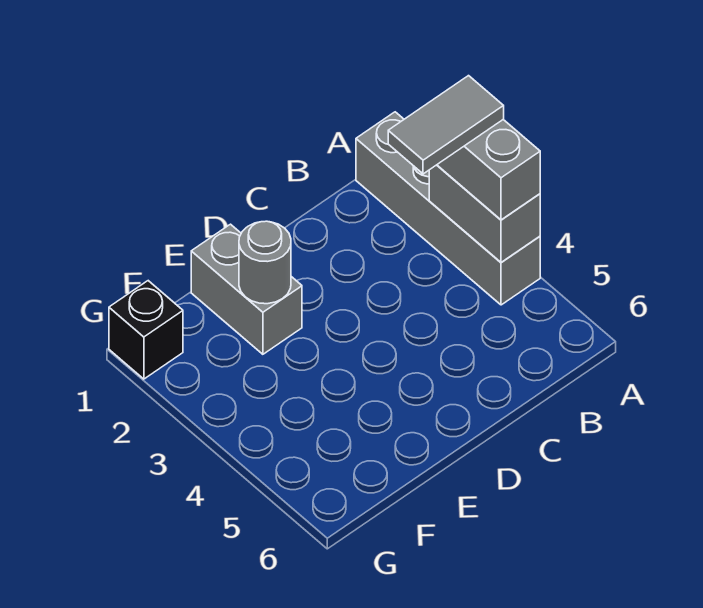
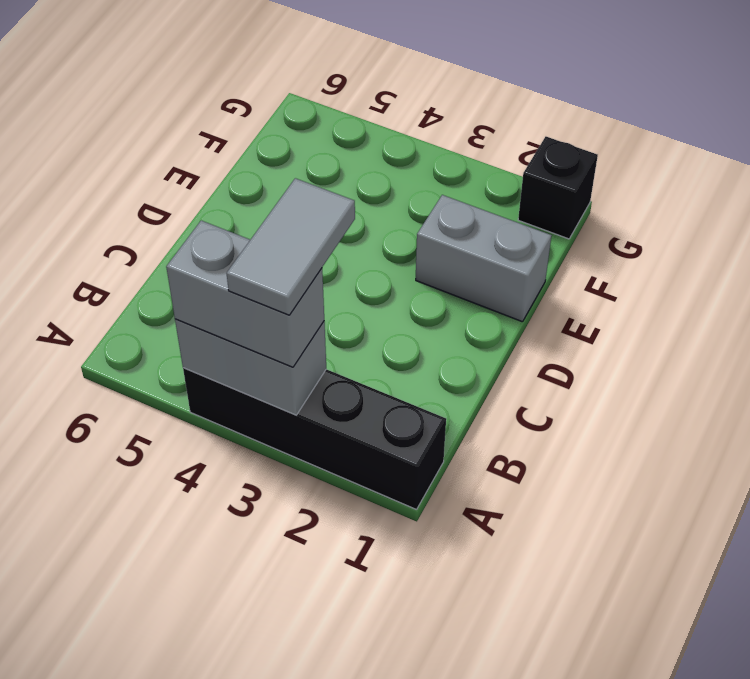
grey 1x4 brick [356,112,540,305] -> black 1x4 brick [183,368,446,510]
grey 1x1 round brick [239,221,291,304] -> none

